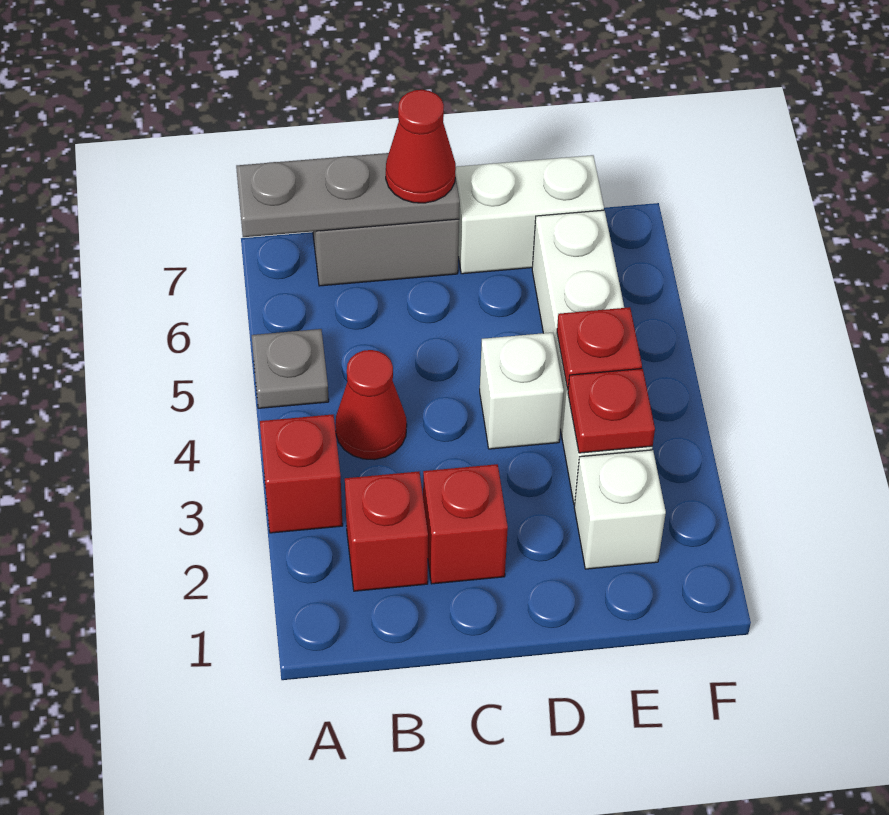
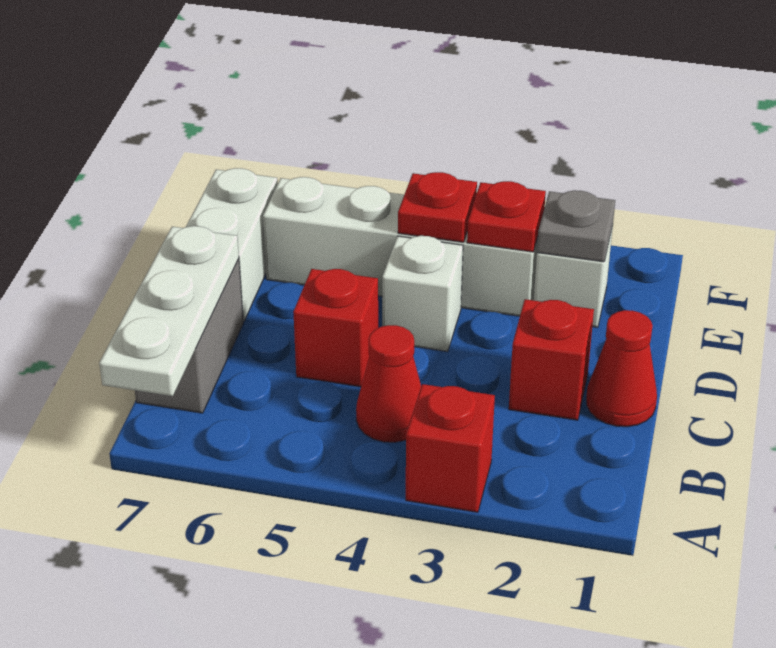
grey 1x1 plate [252,329,329,408] -> grey 1x1 plate moved to [537,190,615,262]
grey 1x3 plate [236,153,460,237] -> white 1x3 plate [99,226,239,396]
red 1x1 brick [345,471,428,591] -> red 1x1 brick moved to [293,269,378,387]
red 1x1 cone [386,90,456,203] -> red 1x1 cone moved to [586,310,657,427]

